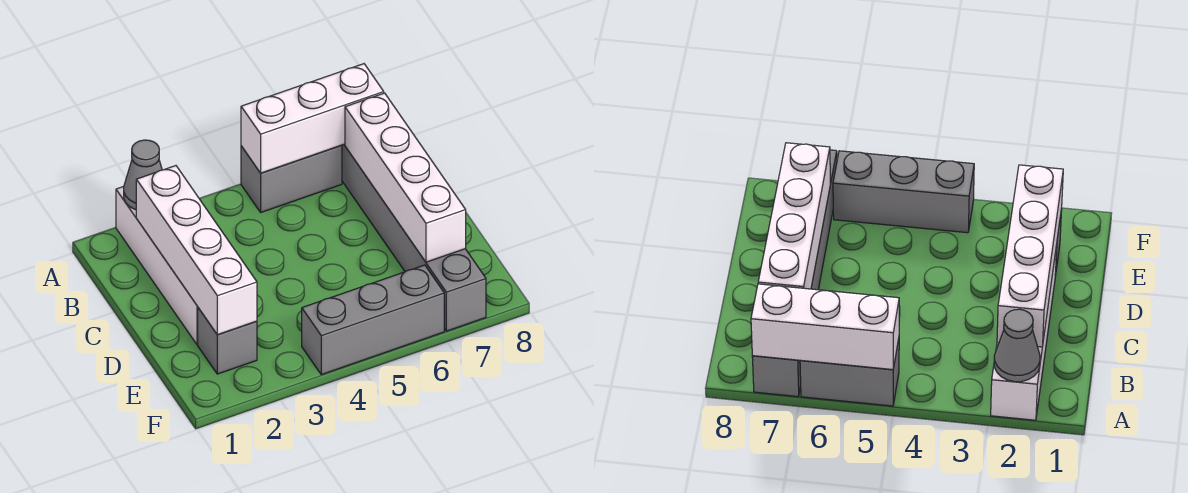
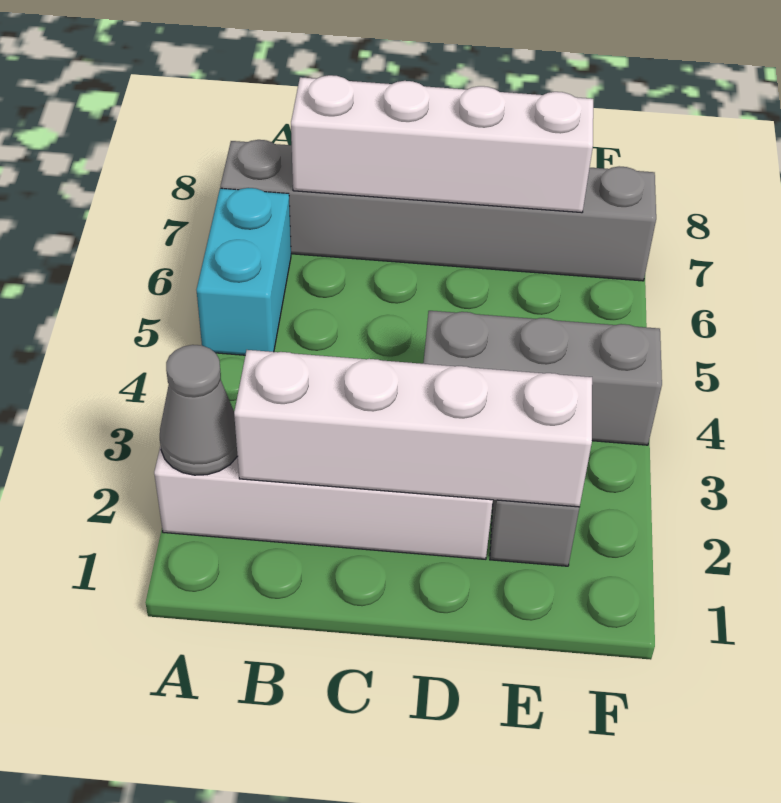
grey 1x2 brick [241,145,342,212] -> cyan 1x2 brick [197,188,291,355]
white 1x3 brick [241,64,384,173] -> none
grey 1x3 brick [302,265,444,375] -> grey 1x3 brick turned to [423,311,662,445]

